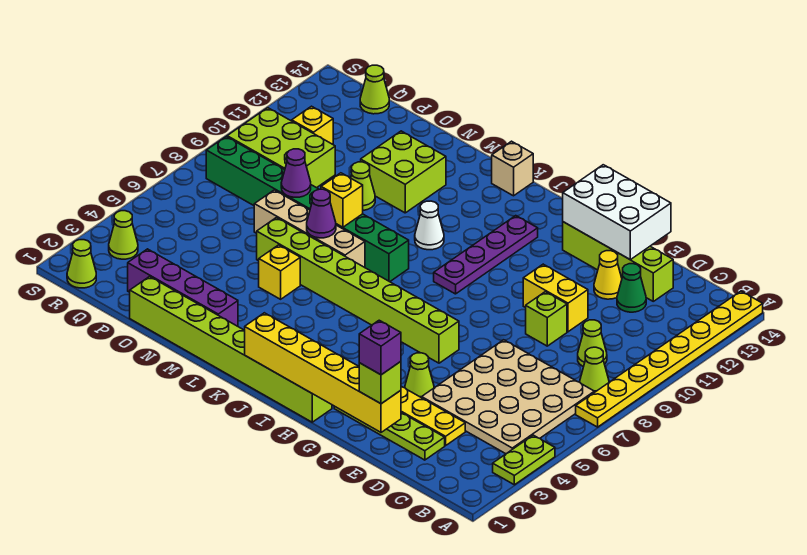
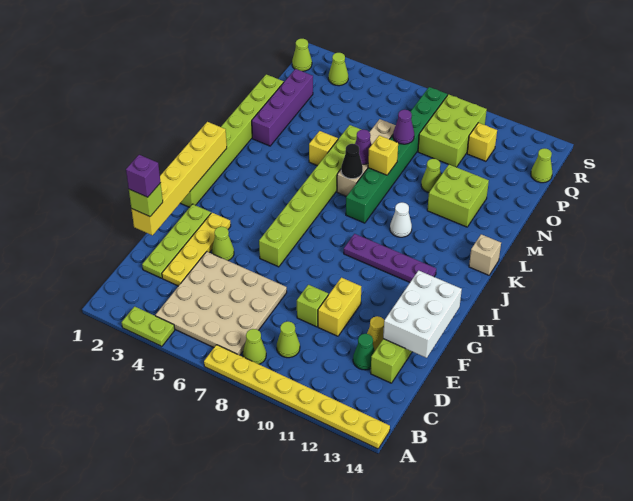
none -> black 1x1 cone [341,144,363,179]

